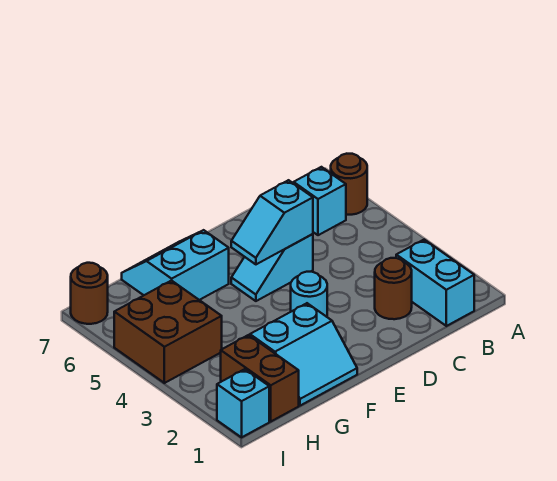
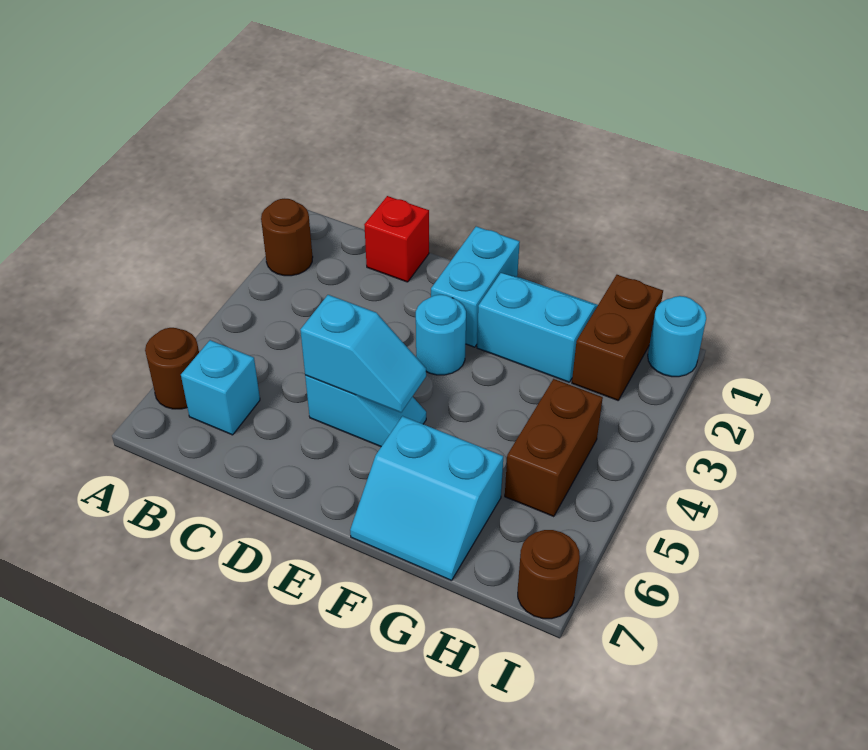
cyan 1x2 brick [396,240,474,326] -> cyan 1x2 brick moved to [431,226,520,347]
none -> red 1x1 brick [364,196,429,282]
brown 1x1 round brick [375,258,412,319] -> brown 1x1 round brick moved to [261,199,313,276]
brown 2x2 brick [114,280,222,383] -> brown 1x2 brick [505,379,603,517]
cyan 1x1 brick [217,369,269,437] -> cyan 1x1 round brick [648,296,706,377]

